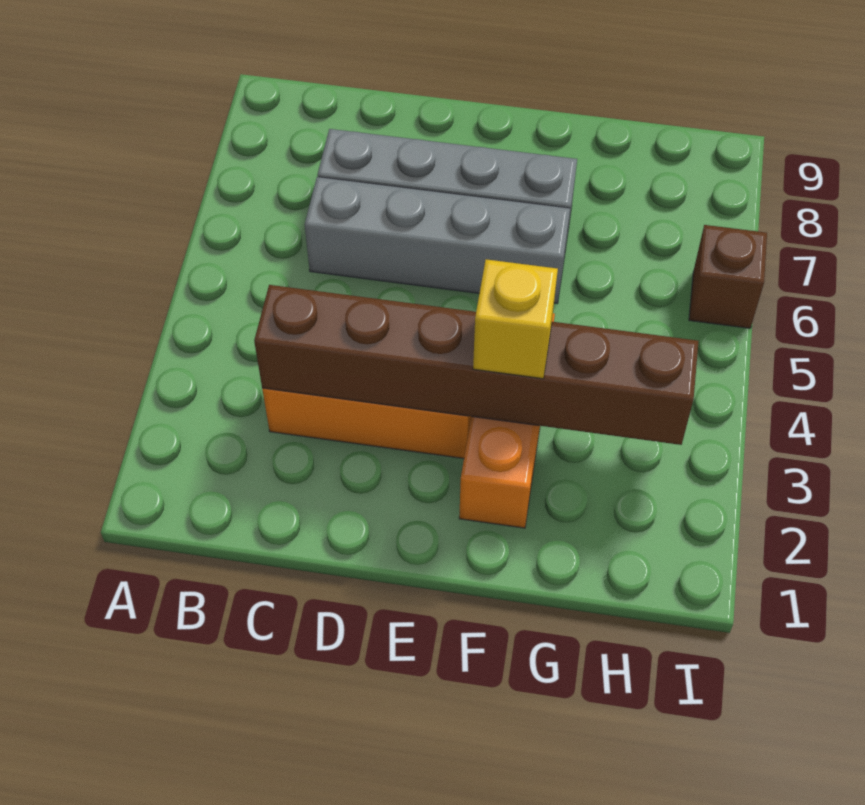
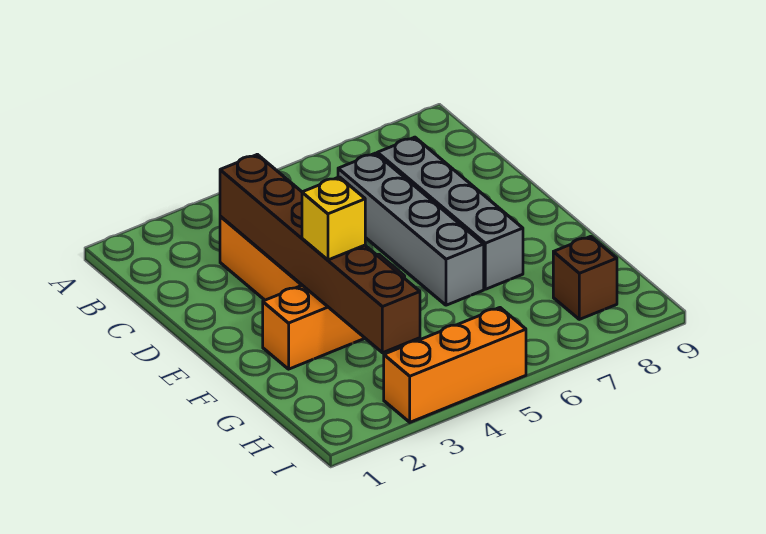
none -> orange 1x3 brick [384,308,526,422]
brown 1x1 brick [689,225,767,328] -> brown 1x1 brick moved to [553,236,617,319]

